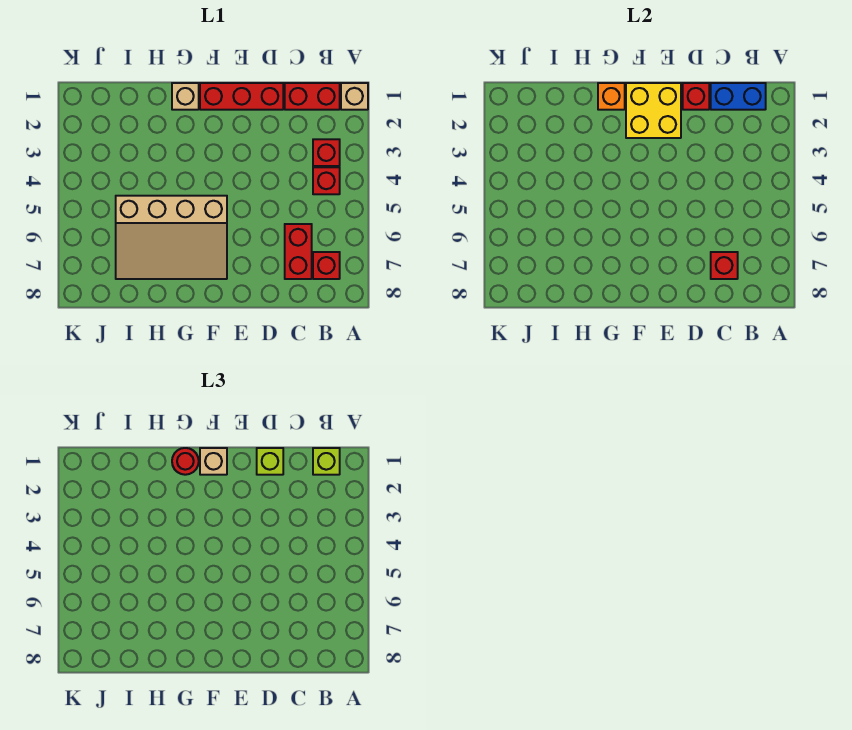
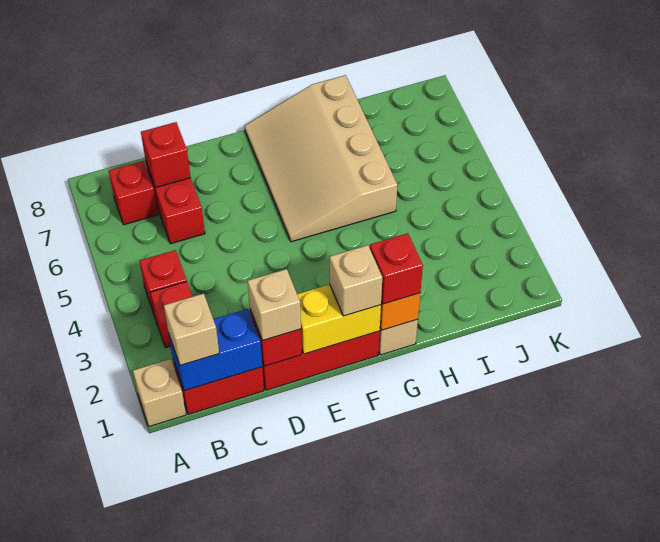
lime 1x1 brick [313,448,340,475] -> tan 1x1 brick [164,293,219,365]
lime 1x1 brick [257,448,283,475] -> tan 1x1 brick [248,269,301,341]
yellow 2x2 brick [626,83,681,138] -> yellow 1x2 brick [297,284,381,354]
tan 3x4 slope [116,196,227,279] -> tan 3x4 slope turned to [245,75,397,242]
red 1x1 round brick [172,448,199,475] -> red 1x1 brick [370,233,423,304]

